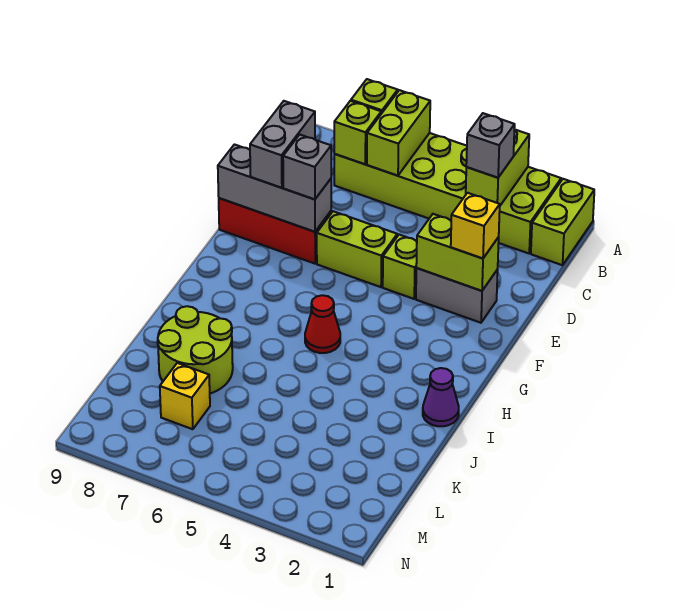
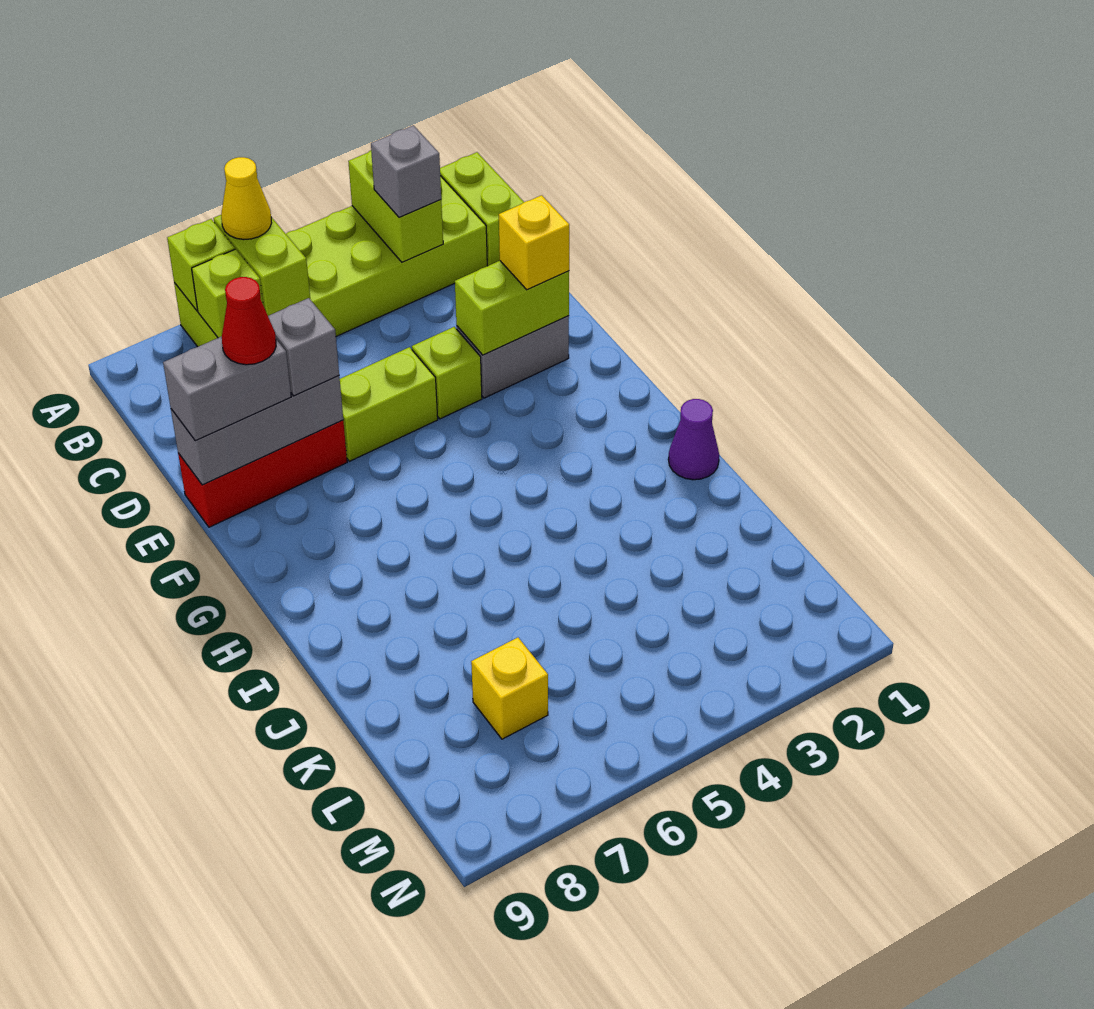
none -> yellow 1x1 cone [221,157,272,240]
grey 1x2 brick [250,101,315,188] -> grey 1x2 brick turned to [163,336,291,441]
red 1x1 cone [305,295,340,353] -> red 1x1 cone moved to [222,277,276,365]
lime 2x2 round brick [158,306,233,393] -> none

